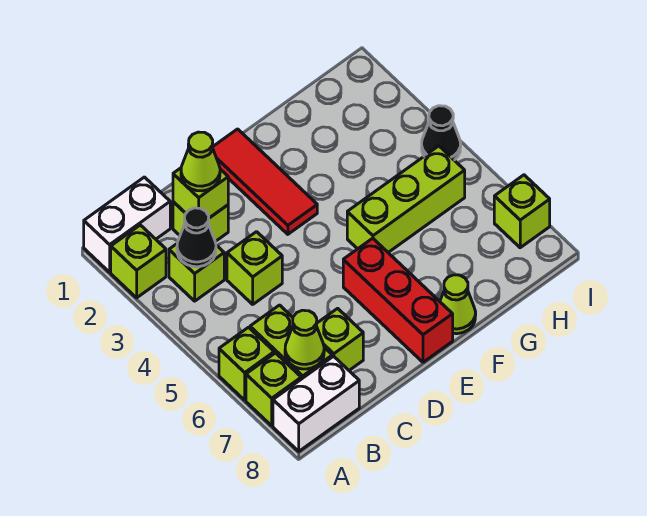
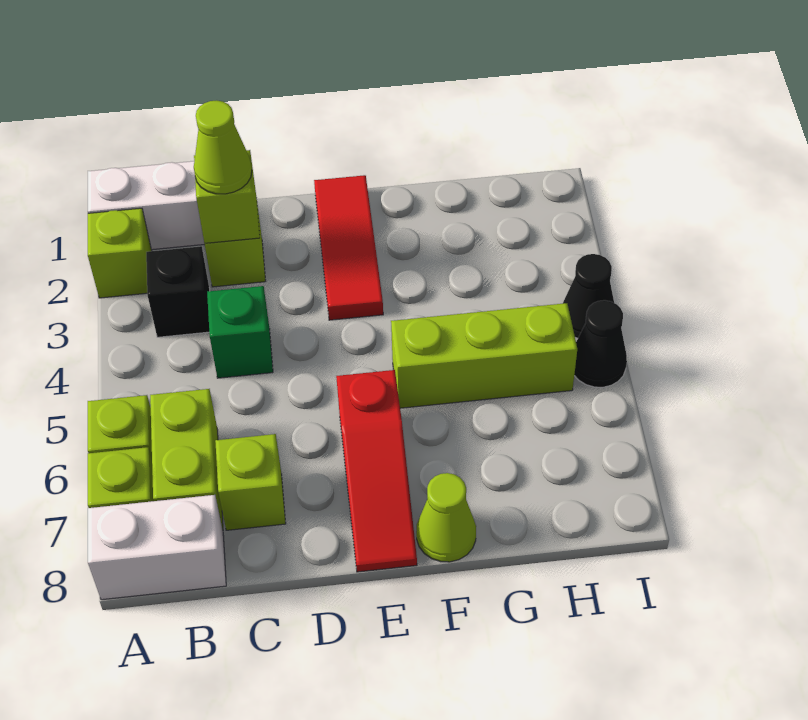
lime 1x1 brick [169,244,224,301] -> black 1x1 brick [146,246,210,337]
black 1x1 cone [177,208,216,267] -> black 1x1 cone moved to [574,300,627,387]
lime 1x1 cone [285,310,324,369] -> none
lime 1x1 brick [227,232,282,304] -> green 1x1 brick [207,286,273,378]
red 1x3 brick [343,238,453,362] -> red 1x3 slope [336,370,417,572]
lime 1x1 brick [494,175,550,248] -> none

